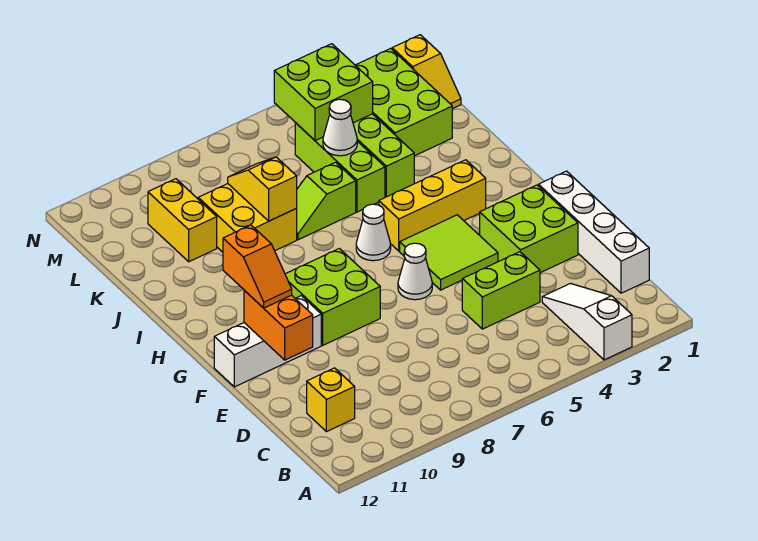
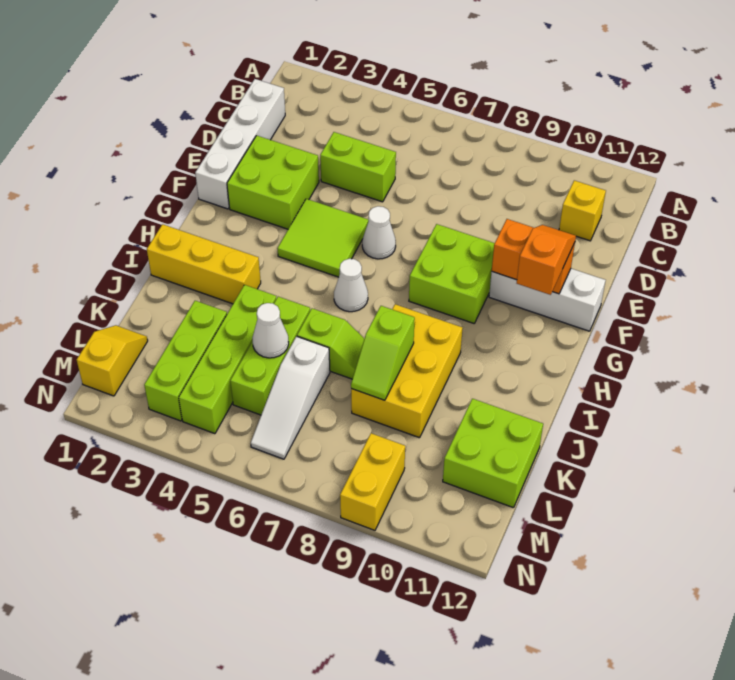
white 1x3 slope [542,284,632,360] -> white 1x3 slope moved to [251,336,330,459]
orange 1x2 brick [244,290,313,360] -> orange 1x2 brick turned to [492,219,575,294]
yellow 1x3 brick [379,160,486,251] -> yellow 1x3 brick moved to [147,224,261,304]
yellow 2x2 brick [198,184,297,252] -> yellow 2x3 brick [351,304,462,438]
yellow 1x2 slope [228,157,297,221] -> lime 1x2 slope [351,306,415,400]
lime 2x3 brick [355,48,452,156] -> lime 1x3 brick [144,301,227,421]
yellow 1x2 brick [148,179,217,262] -> yellow 1x2 brick moved to [340,433,405,530]
lime 2x2 brick [274,44,373,141] -> lime 2x2 brick moved to [443,399,543,508]

